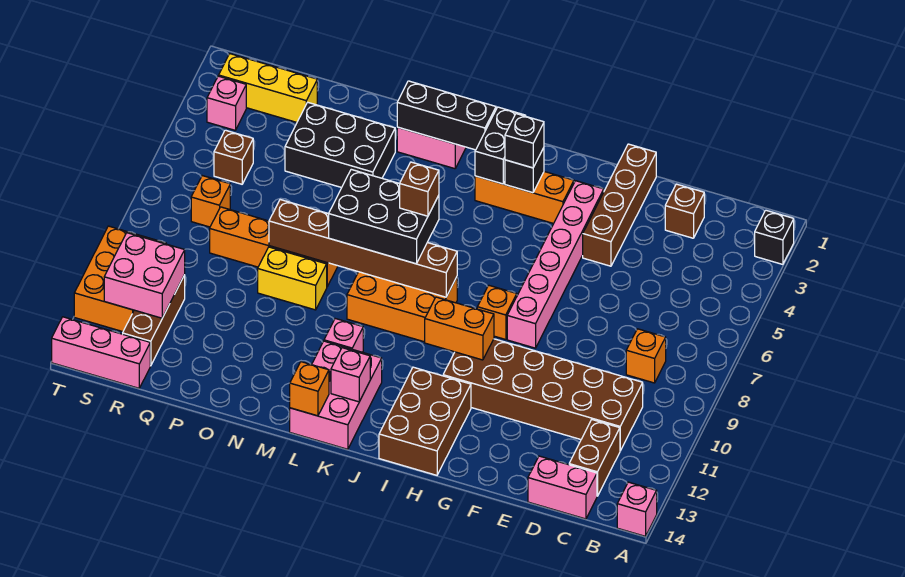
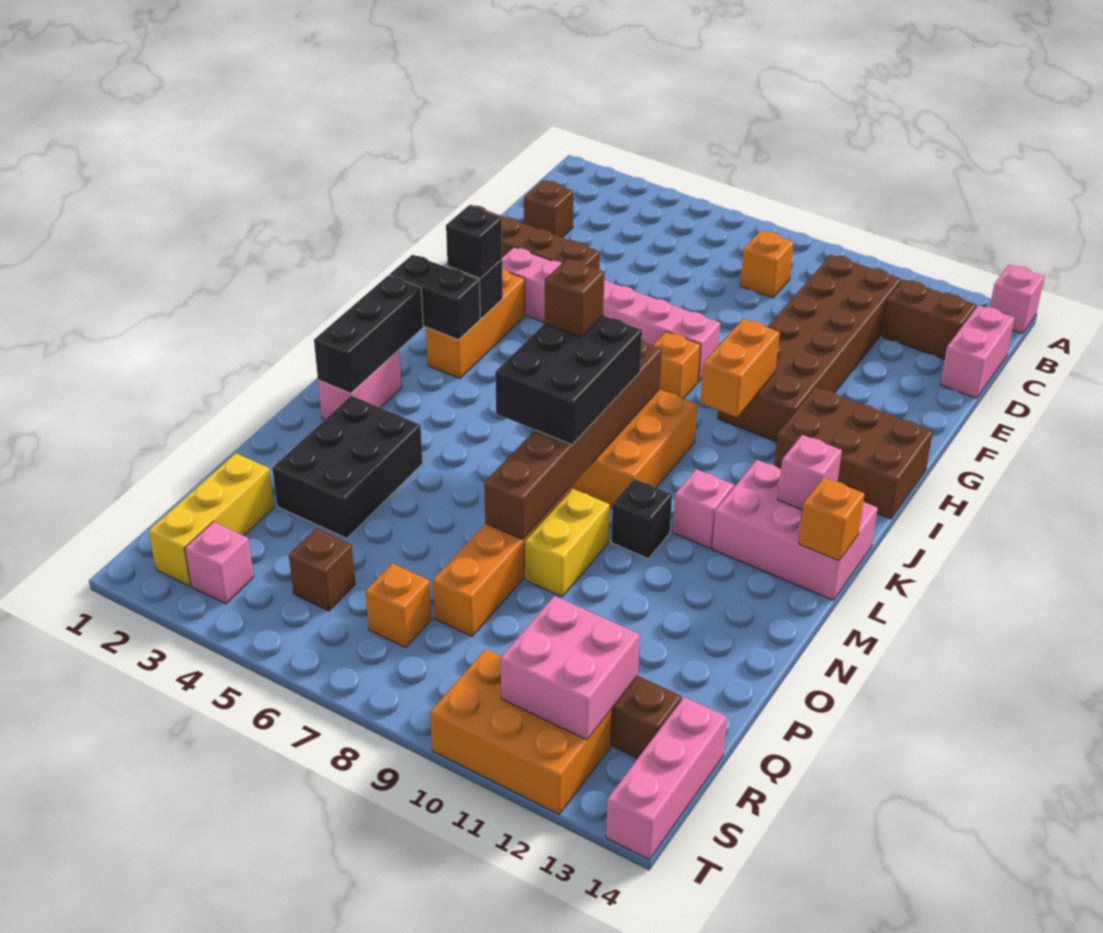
black 1x1 brick [755,210,794,264] -> black 1x1 brick moved to [611,479,672,559]

